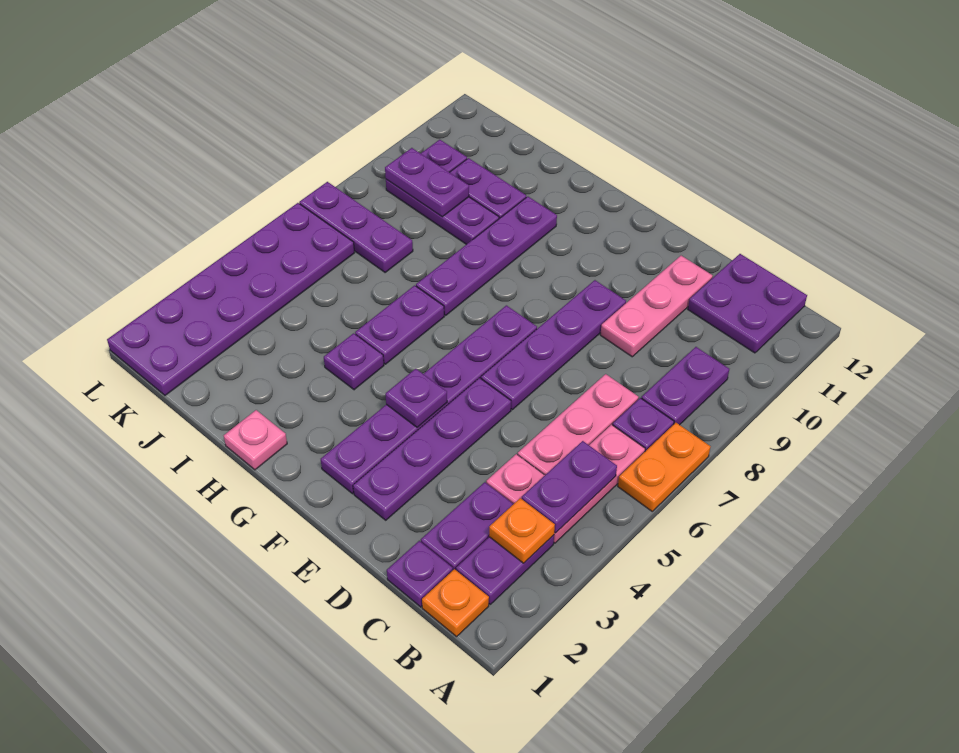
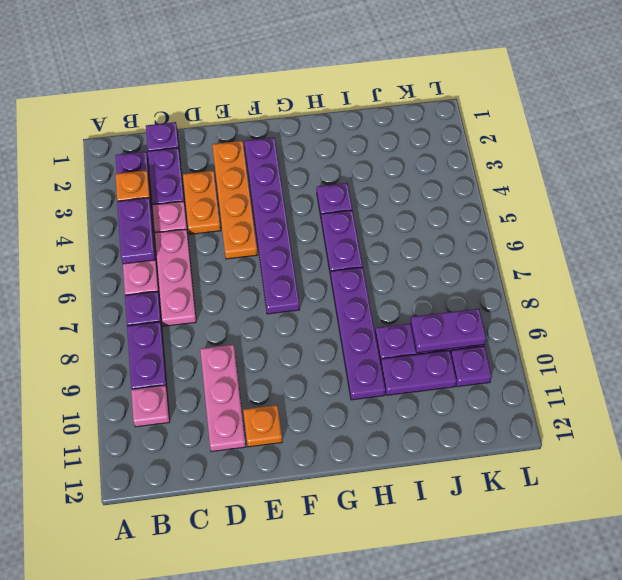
orange 1x2 plate [618,423,710,511] -> orange 1x2 plate moved to [183,171,221,234]
orange 1x1 plate [422,569,489,637] -> orange 1x1 plate moved to [243,405,282,447]
purple 2x2 plate [688,254,807,353] -> none
purple 1x4 plate [353,378,511,520] -> orange 1x4 plate [212,141,258,259]
purple 1x4 plate [481,280,626,410] -> none
purple 1x1 plate [385,369,447,428] -> none
pink 1x1 plate [224,410,287,470] -> pink 1x1 plate moved to [131,386,170,427]
purple 1x3 plate [299,182,413,273] -> none
purple 2x6 plate [107,203,355,395] -> none

